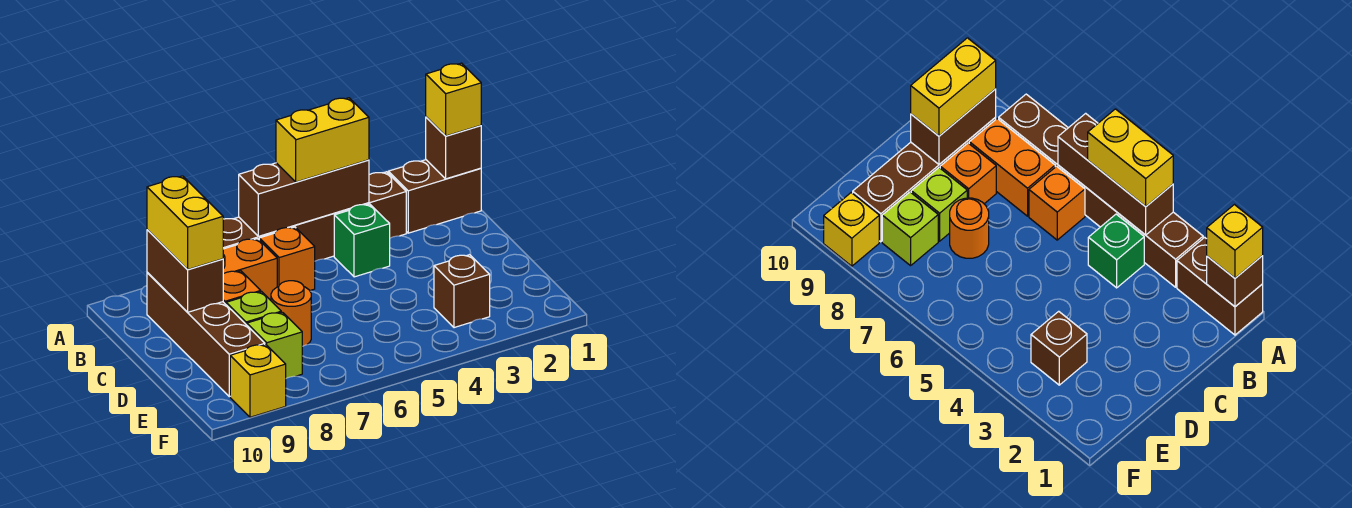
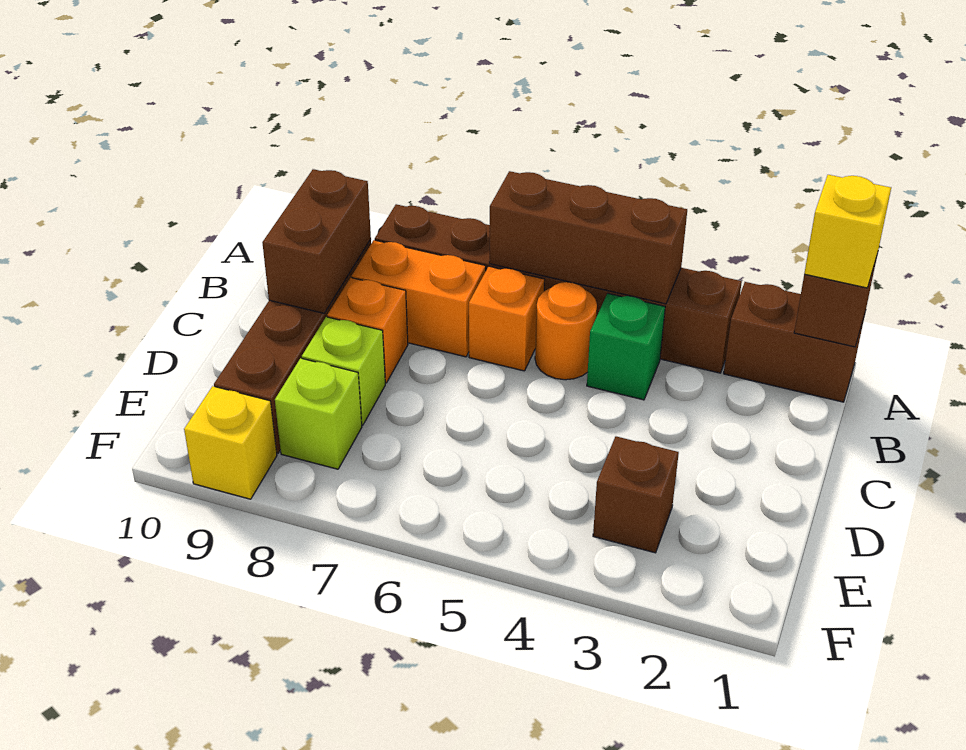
yellow 1x2 brick [276,98,369,182] -> none
yellow 1x2 brick [147,176,223,270] -> none
orange 1x1 round brick [271,281,311,346] -> orange 1x1 round brick moved to [535,282,597,380]

